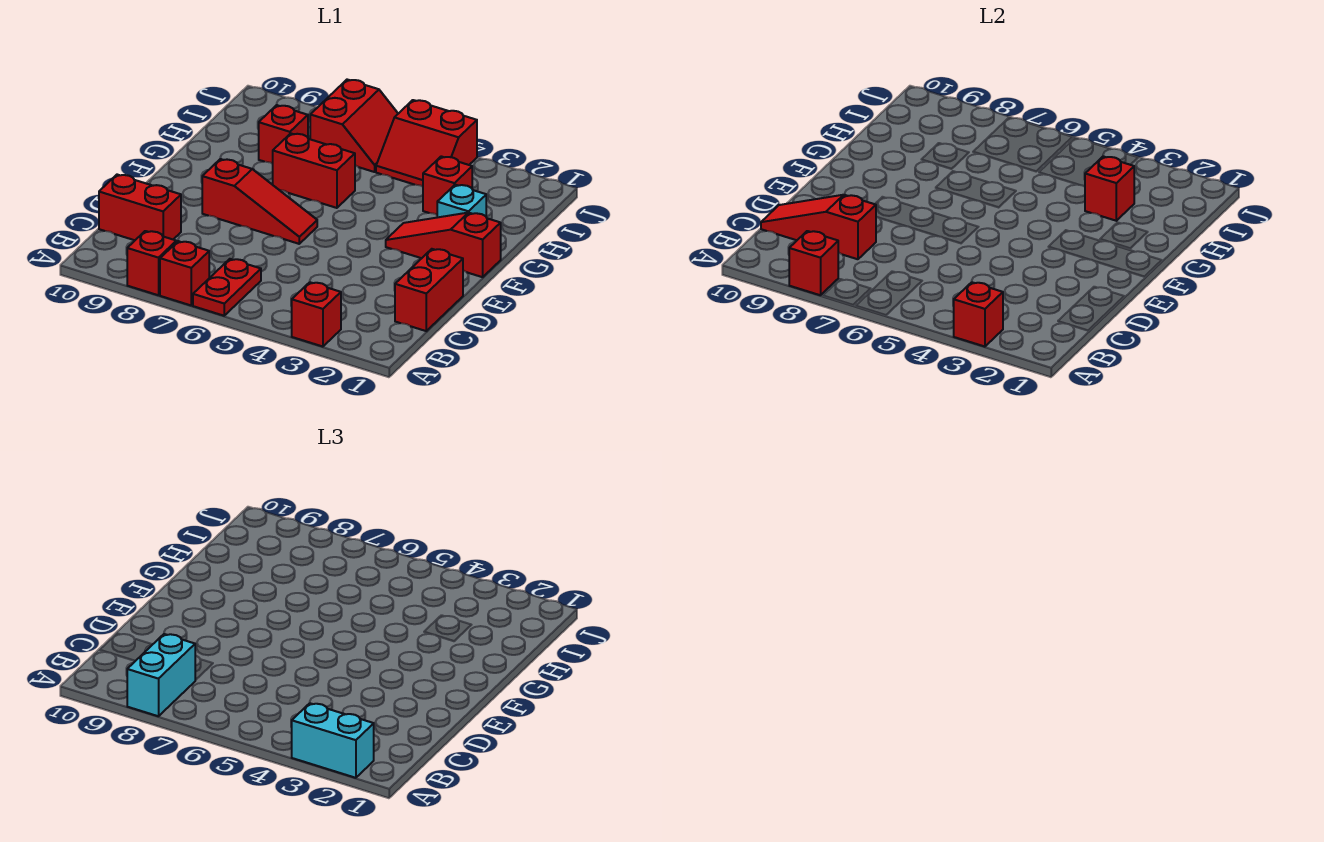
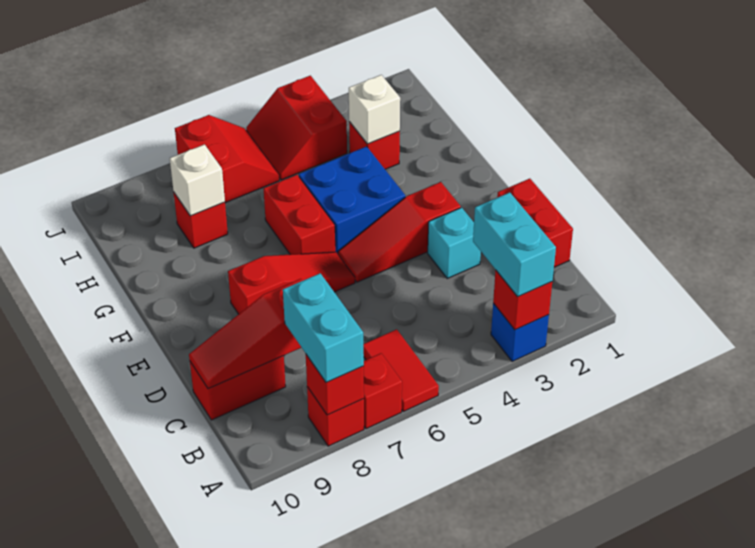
cyan 1x2 brick [292,703,374,778] -> cyan 1x2 brick turned to [473,192,556,297]
red 1x1 brick [292,282,341,347] -> blue 1x1 brick [491,303,549,361]
red 1x2 plate [193,259,261,316] -> red 1x2 tile [363,329,439,411]
red 1x3 slope [386,213,501,277] -> red 1x3 slope moved to [338,182,461,282]
none -> blue 2x2 brick [299,146,405,254]
cyan 1x1 brick [437,185,486,217] -> cyan 1x1 brick moved to [428,208,481,278]
red 1x2 brick [273,133,355,208] -> red 1x2 brick turned to [264,175,335,255]
red 1x1 brick [1085,156,1134,221] -> white 1x1 brick [349,75,400,144]
none -> white 1x1 brick [170,144,225,216]
red 2x2 slope [376,100,477,187] -> red 2x2 slope turned to [246,76,347,180]

